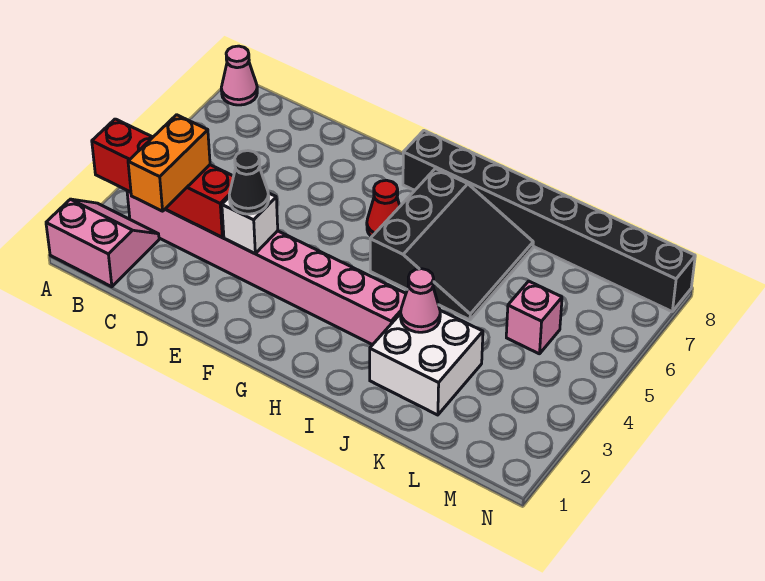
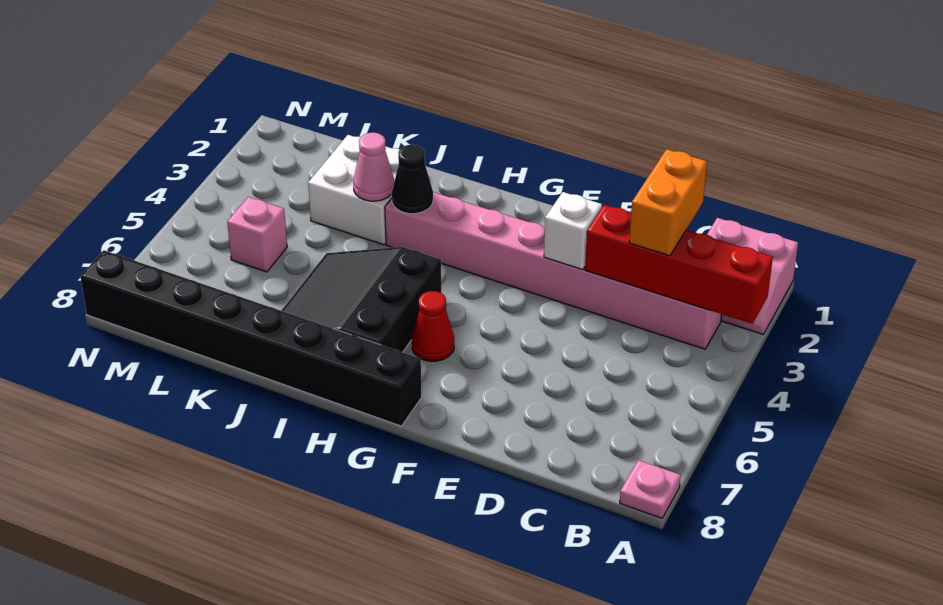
pink 1x1 cone [221,46,257,105] -> pink 1x1 plate [620,460,681,518]
black 1x1 cone [229,151,269,214] -> black 1x1 cone moved to [392,145,433,214]

